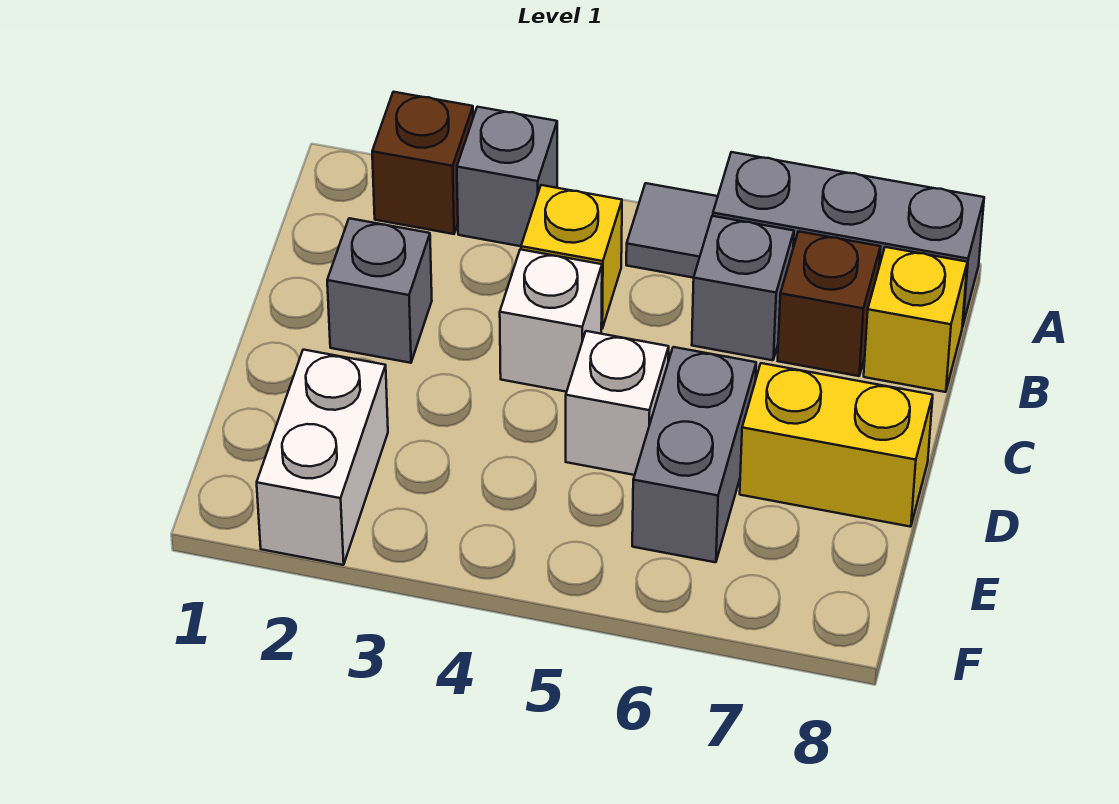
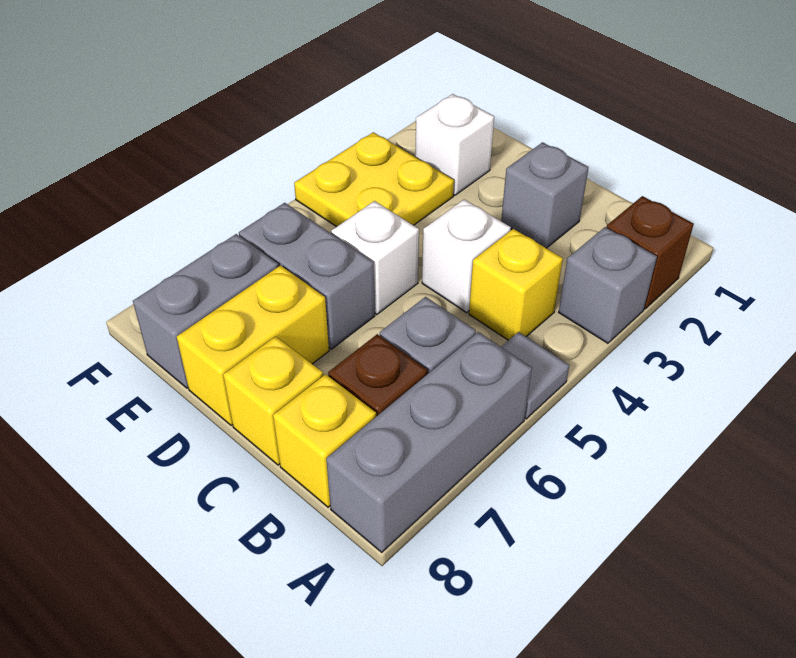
none -> yellow 1x1 brick [223,336,323,465]
white 1x2 brick [257,350,388,565] -> white 1x1 brick [415,94,494,195]
none -> yellow 2x2 plate [294,132,454,227]
none -> grey 1x2 brick [133,234,279,388]

